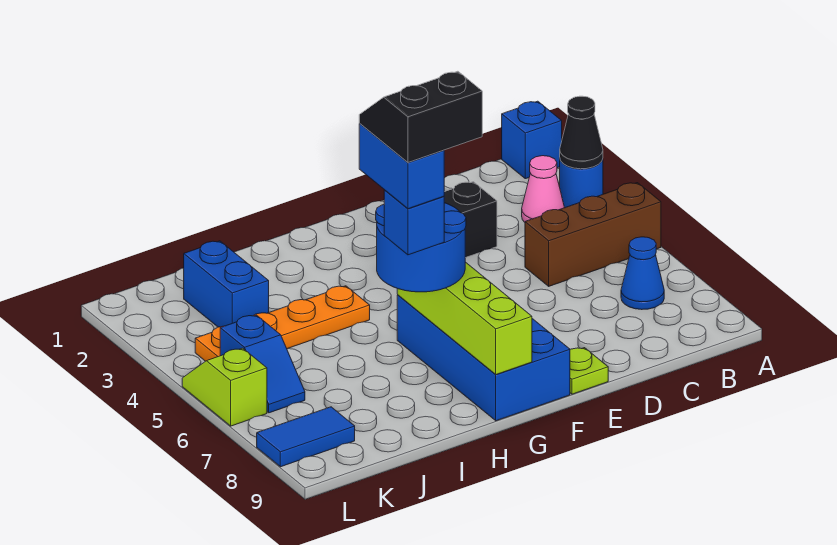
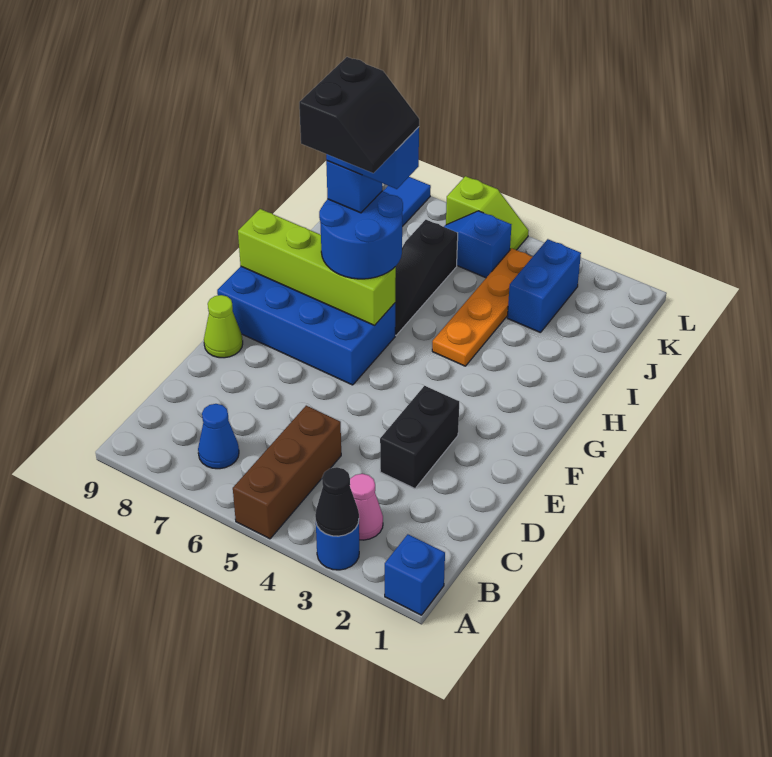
lime 1x1 plate [570,348,608,394] -> lime 1x1 cone [204,295,243,358]
none -> black 1x3 slope [395,220,458,335]
blue 1x2 brick [184,241,269,327] -> blue 1x2 brick turned to [507,239,581,333]

